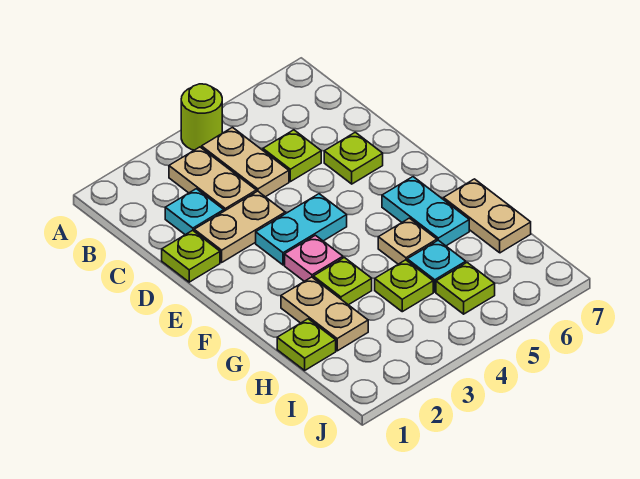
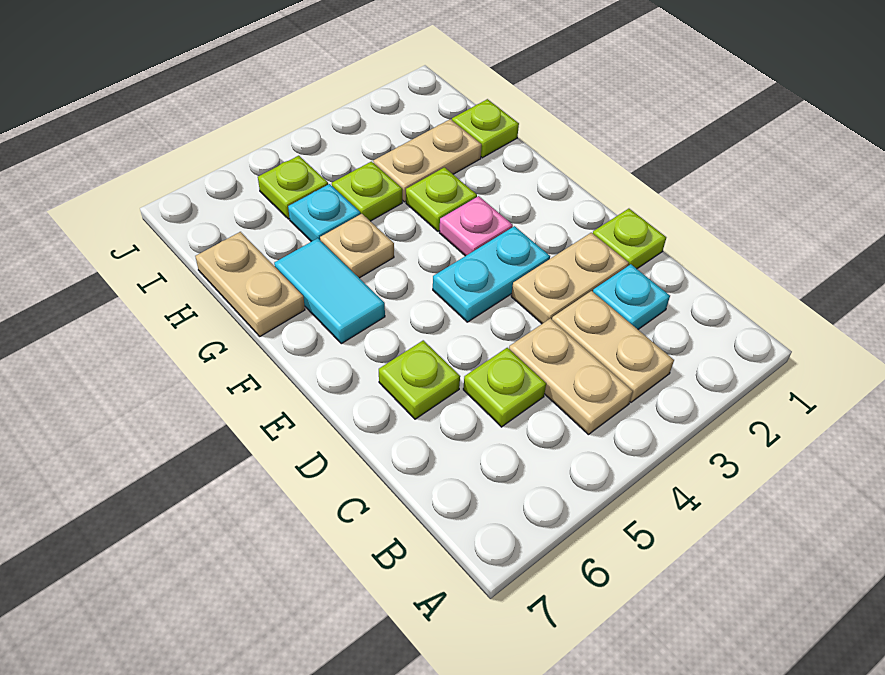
lime 1x1 round brick [181,84,222,150] -> none
cyan 1x2 plate [382,177,469,246] -> cyan 1x2 tile [274,238,385,344]
tan 1x2 plate [281,277,368,351] -> tan 1x2 plate turned to [373,119,482,202]

